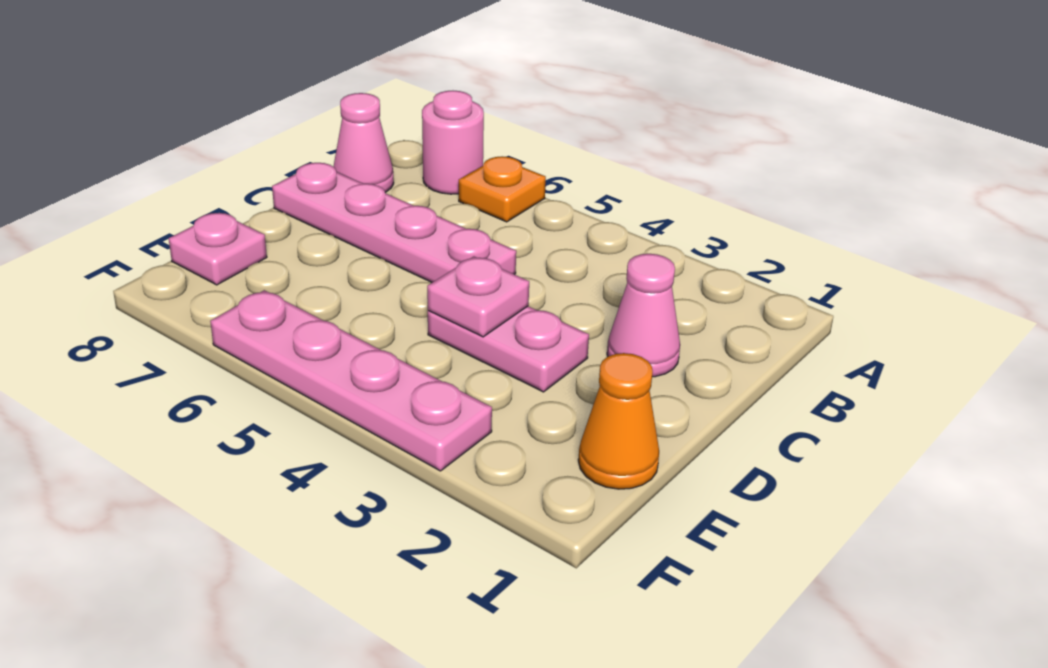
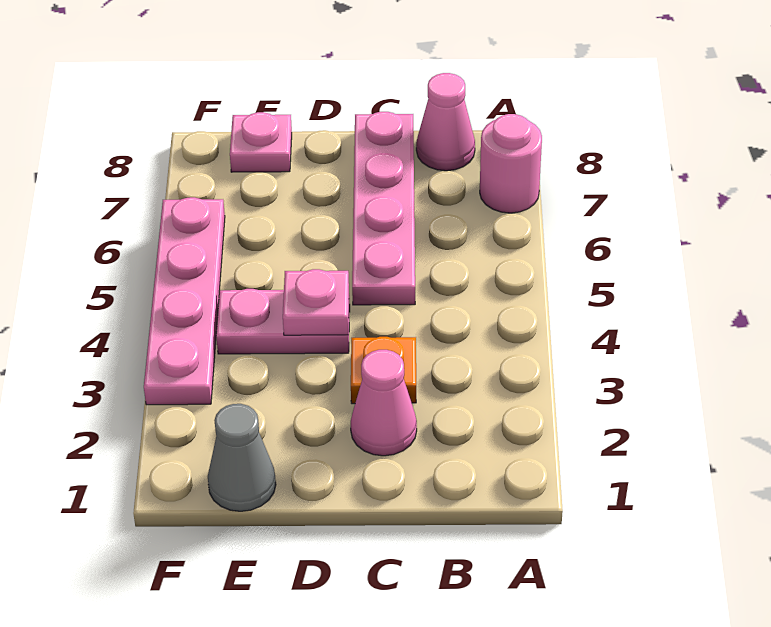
orange 1x1 plate [459,156,546,222] -> orange 1x1 plate moved to [351,337,416,404]
pink 1x2 plate [428,306,589,392] -> pink 1x2 plate turned to [216,289,350,354]
orange 1x1 cone [578,353,659,489] -> grey 1x1 cone [208,404,276,511]

